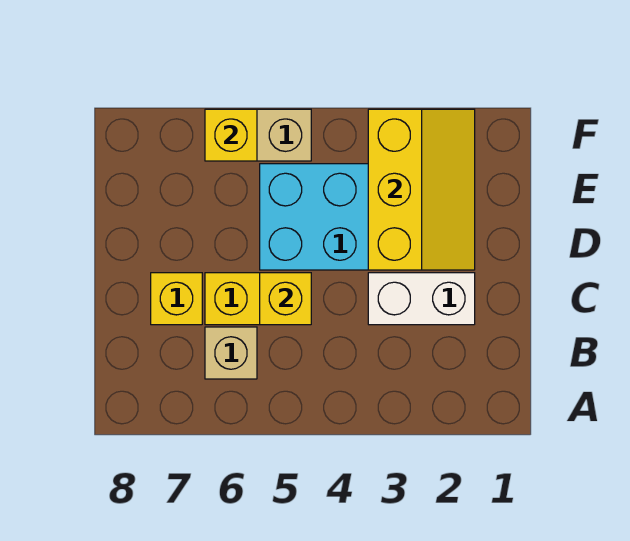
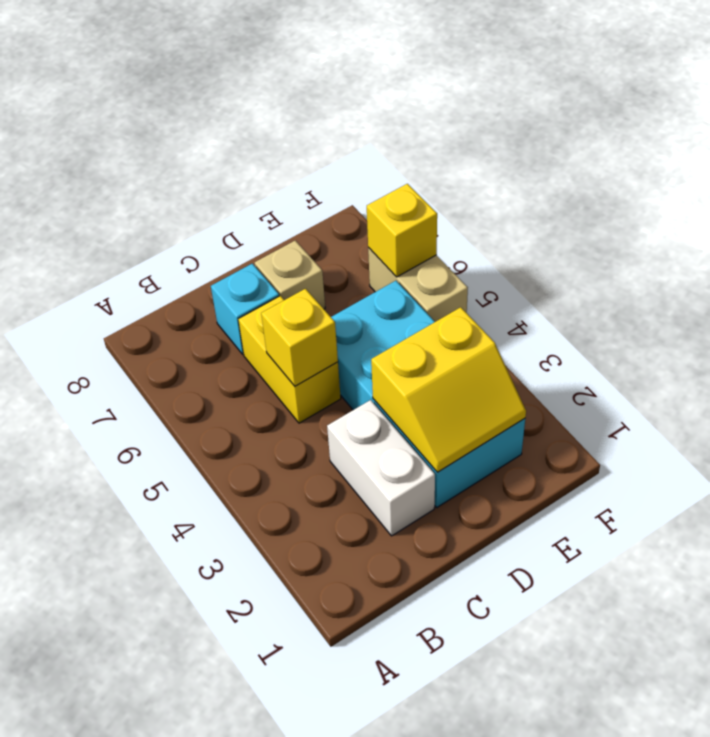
tan 1x1 brick [205,327,257,379] -> tan 1x1 brick moved to [255,241,325,309]
yellow 1x1 brick [151,273,202,325] -> cyan 1x1 brick [211,264,279,354]
yellow 2x3 slope [368,109,475,270] -> yellow 2x2 slope [371,307,526,472]

